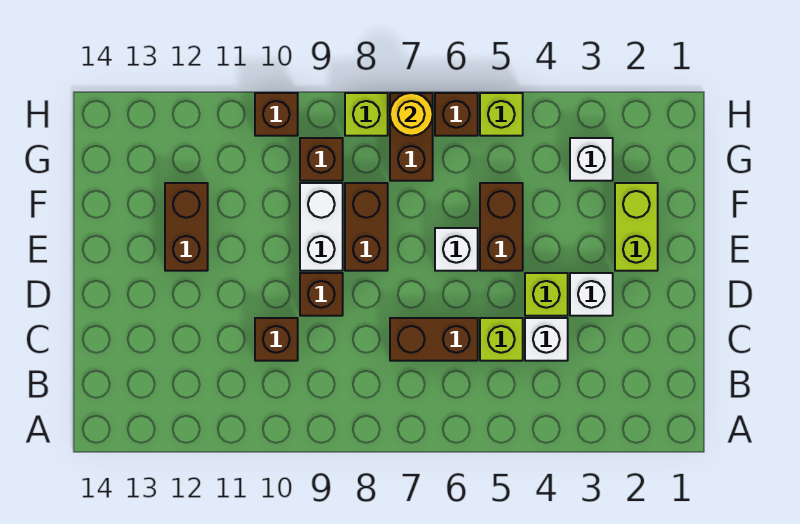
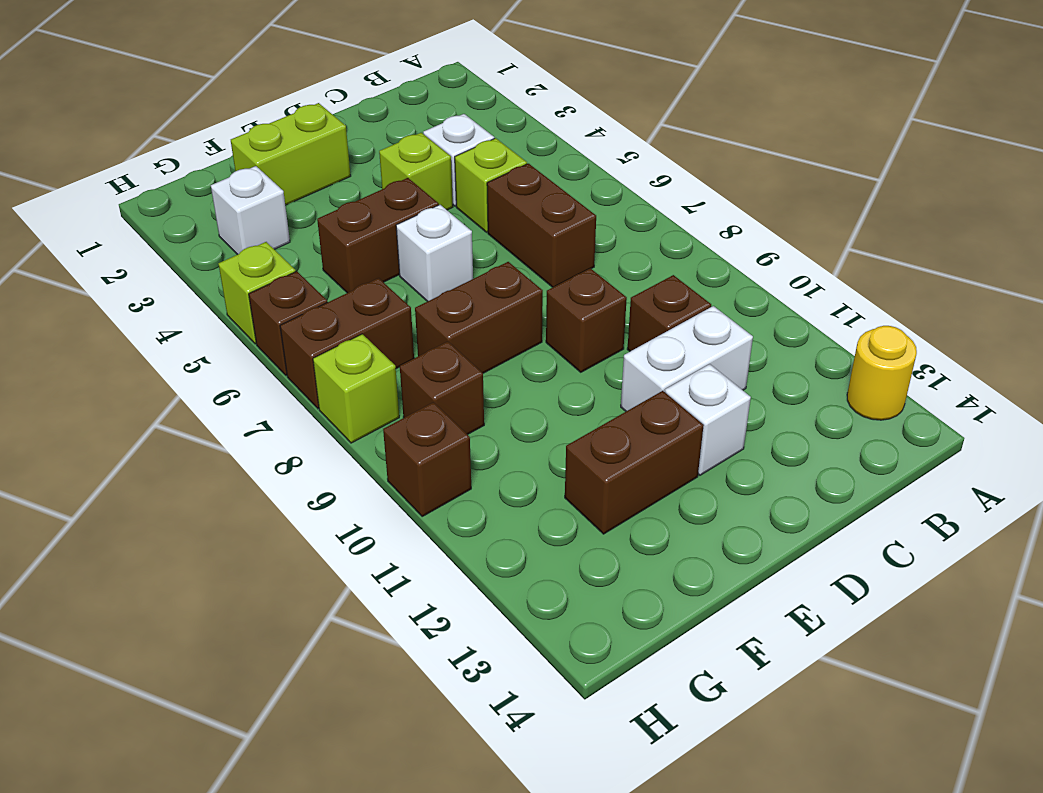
white 1x1 brick [570,273,613,316] -> white 1x1 brick moved to [665,364,751,475]
white 1x2 brick [300,183,343,271] -> white 1x2 brick moved to [621,306,753,411]
yellow 1x1 round brick [390,93,433,136] -> yellow 1x1 round brick moved to [847,326,917,420]

